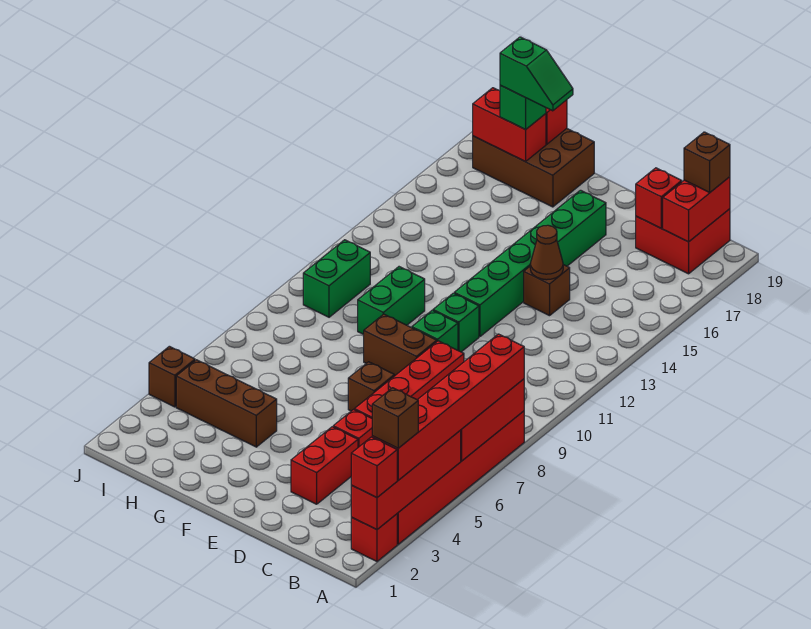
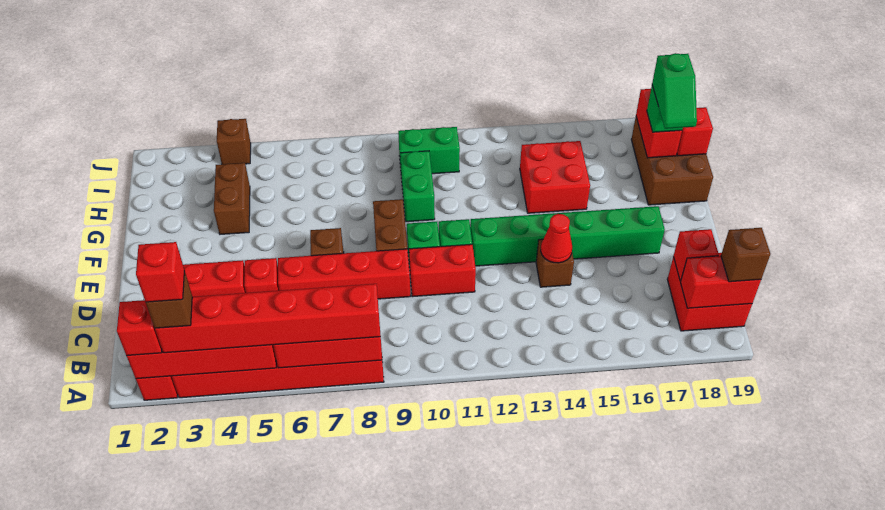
none -> red 1x1 brick [136,242,184,302]
none -> red 1x2 brick [409,244,476,297]
brown 1x1 cone [530,225,563,280] -> red 1x1 cone [541,214,572,263]
brown 1x3 brick [176,360,277,447] -> brown 1x2 brick [214,163,250,234]
green 1x2 brick [358,267,425,334] -> green 1x2 brick turned to [400,151,435,222]
none -> red 2x2 brick [520,141,590,213]

